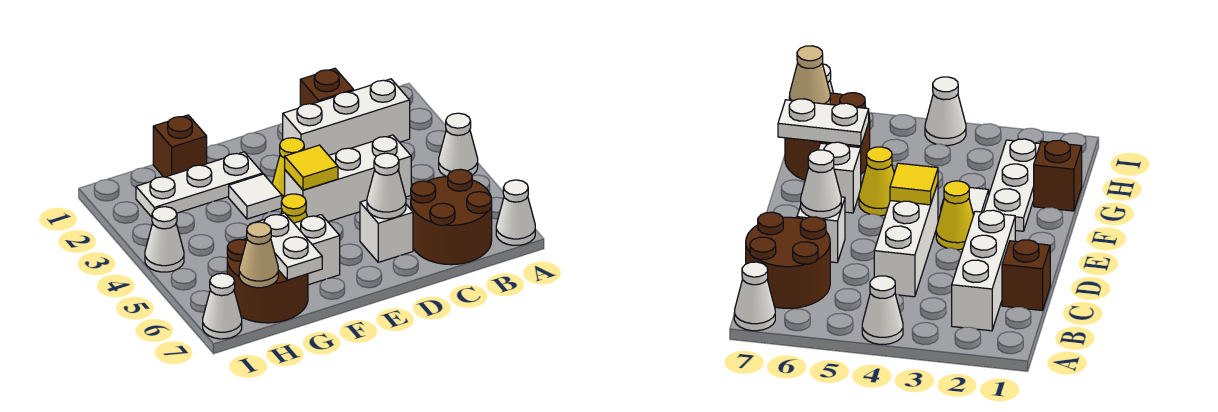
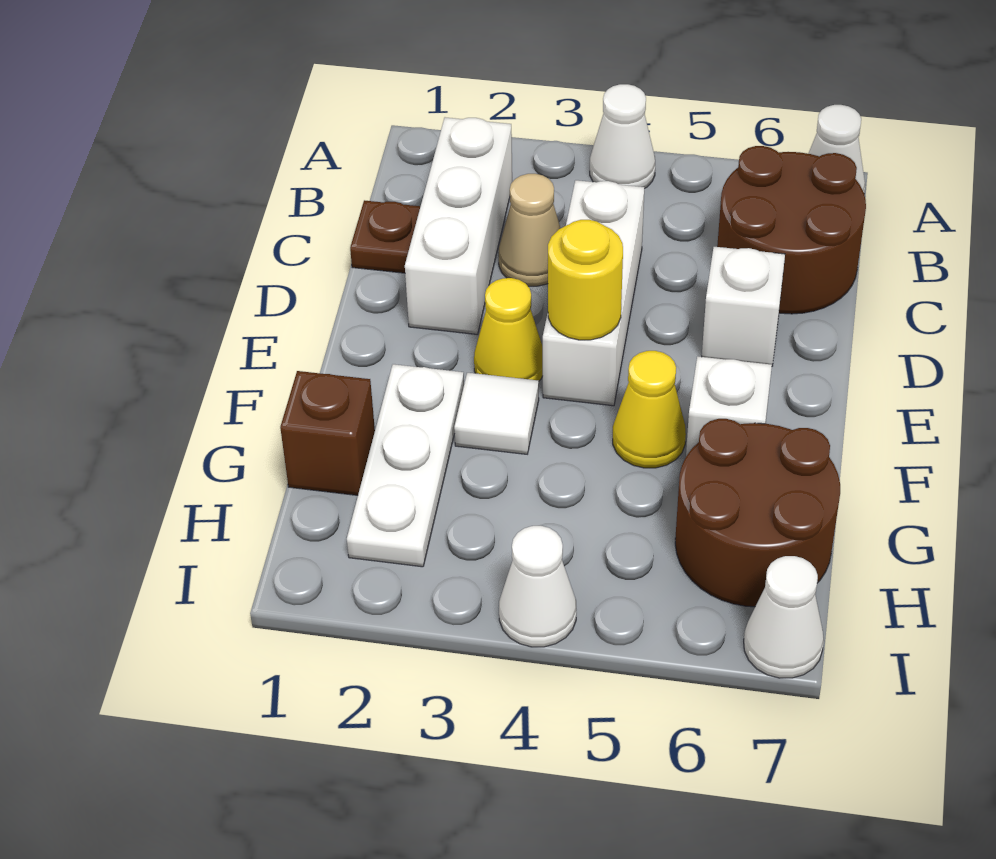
brown 1x1 brick [300,68,354,106] -> brown 1x1 plate [350,200,420,273]
white 1x1 cone [367,153,406,219] -> none
yellow 1x1 tile [285,145,338,190] -> yellow 1x1 round brick [548,220,623,340]
white 1x2 plate [251,213,322,280] -> none
tan 1x1 cone [239,222,278,288] -> tan 1x1 cone moved to [499,174,561,286]

